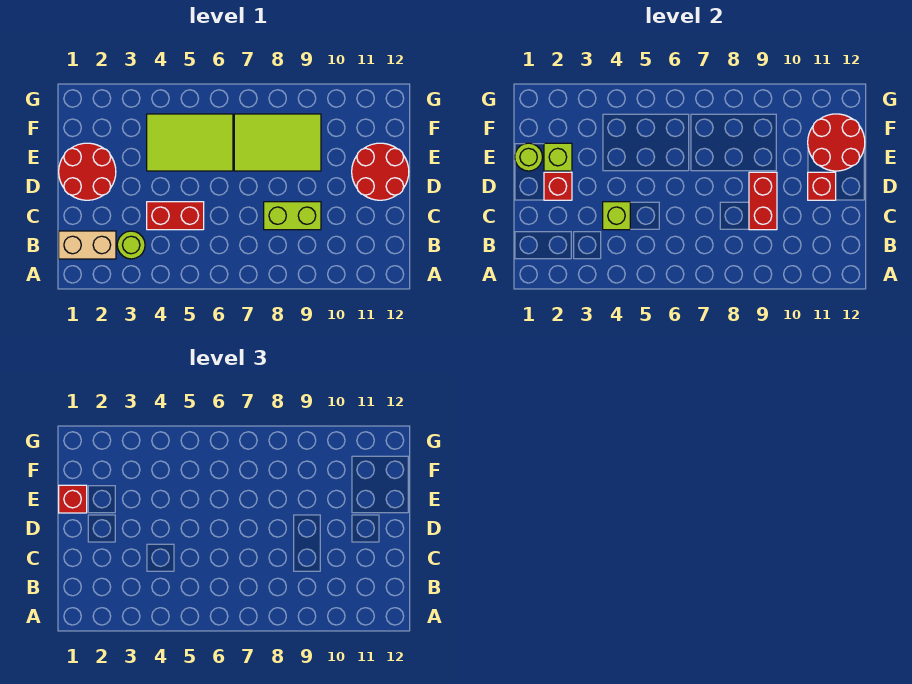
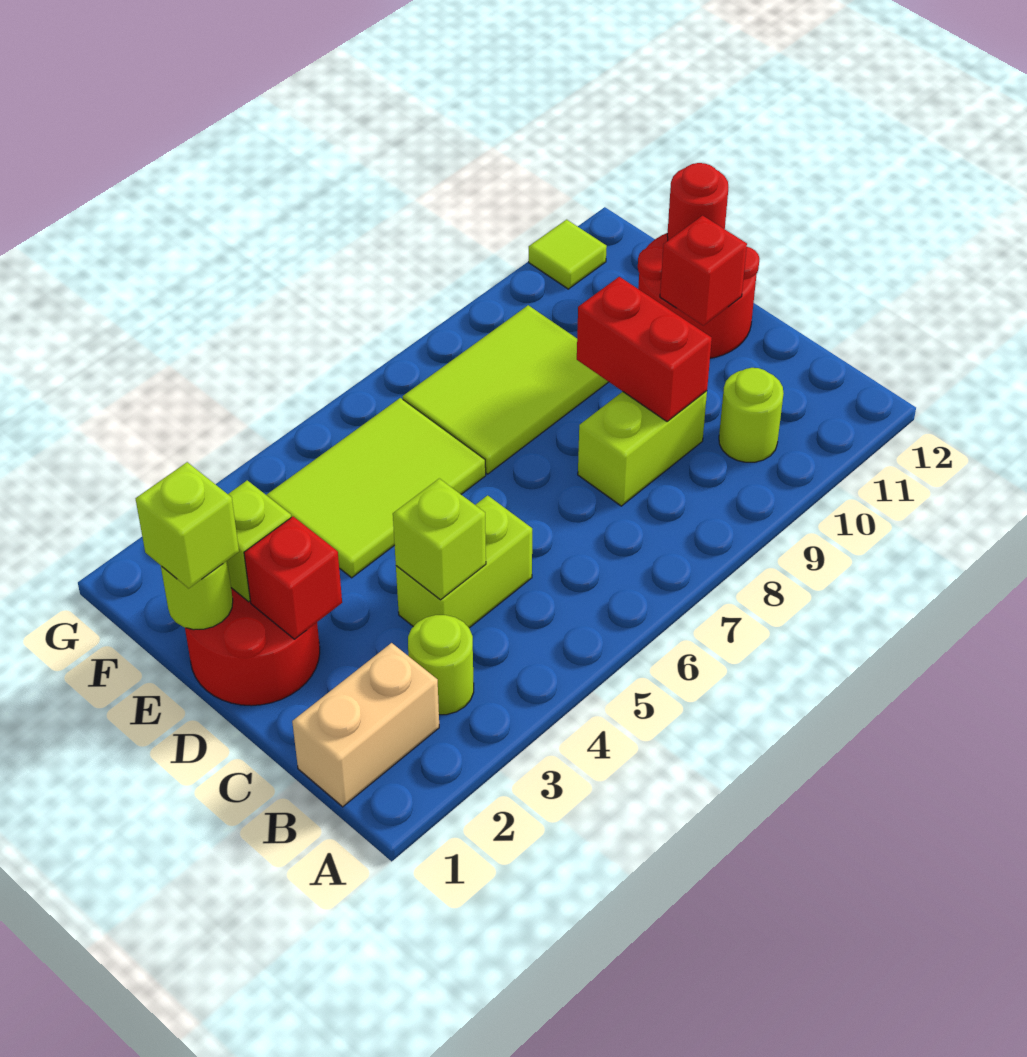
none -> lime 1x1 round brick [719,368,784,462]
red 1x2 brick [147,202,204,230] -> lime 1x2 brick [396,495,532,628]
red 1x1 brick [59,485,87,513] -> lime 1x1 brick [136,462,239,588]
red 2x2 round brick [808,114,865,171] -> red 1x1 round brick [667,163,728,240]
none -> lime 1x1 tile [529,220,607,289]

